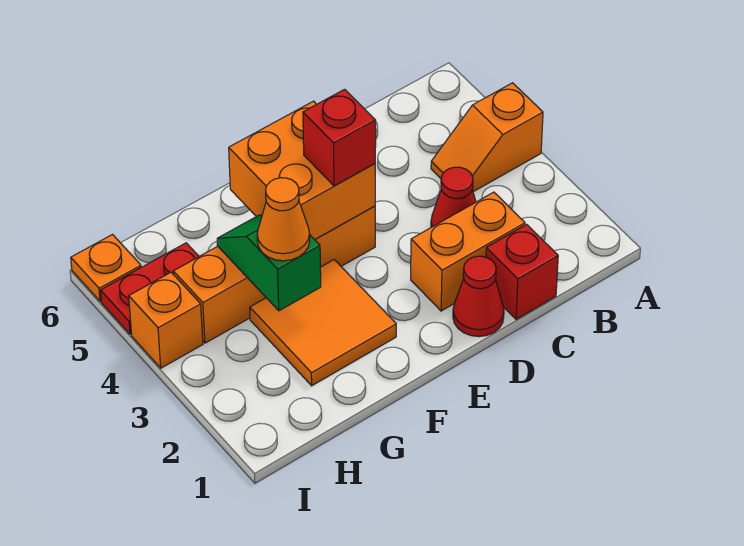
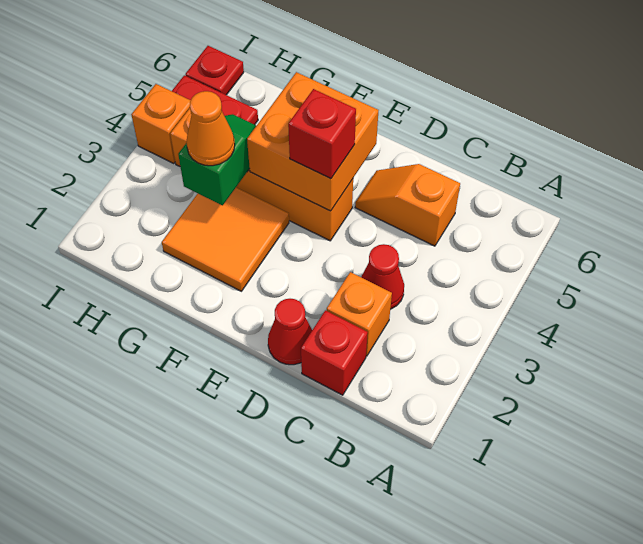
orange 1x2 slope [431,83,543,192] -> orange 1x2 slope moved to [355,164,460,246]
orange 1x2 brick [411,192,525,311] -> orange 1x1 brick [326,272,392,356]
orange 1x1 plate [71,235,141,301] -> red 1x1 plate [185,46,244,95]

